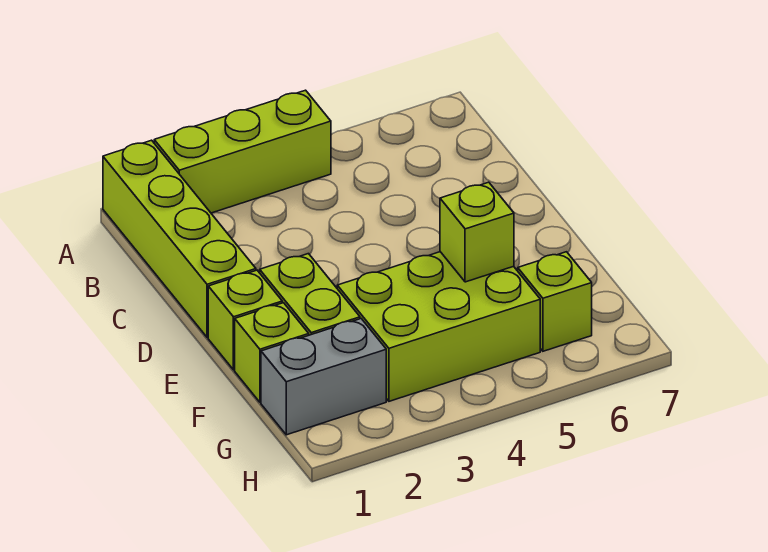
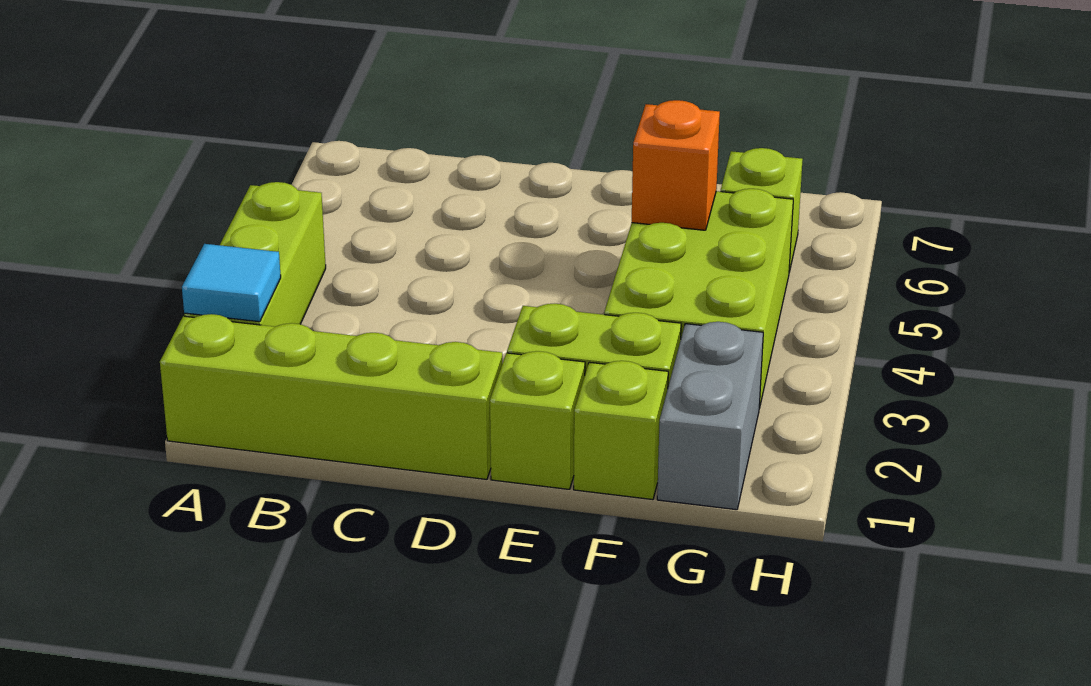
none -> cyan 1x1 tile [182,244,281,322]
lime 1x1 brick [440,182,514,282] -> orange 1x1 brick [632,100,720,230]

